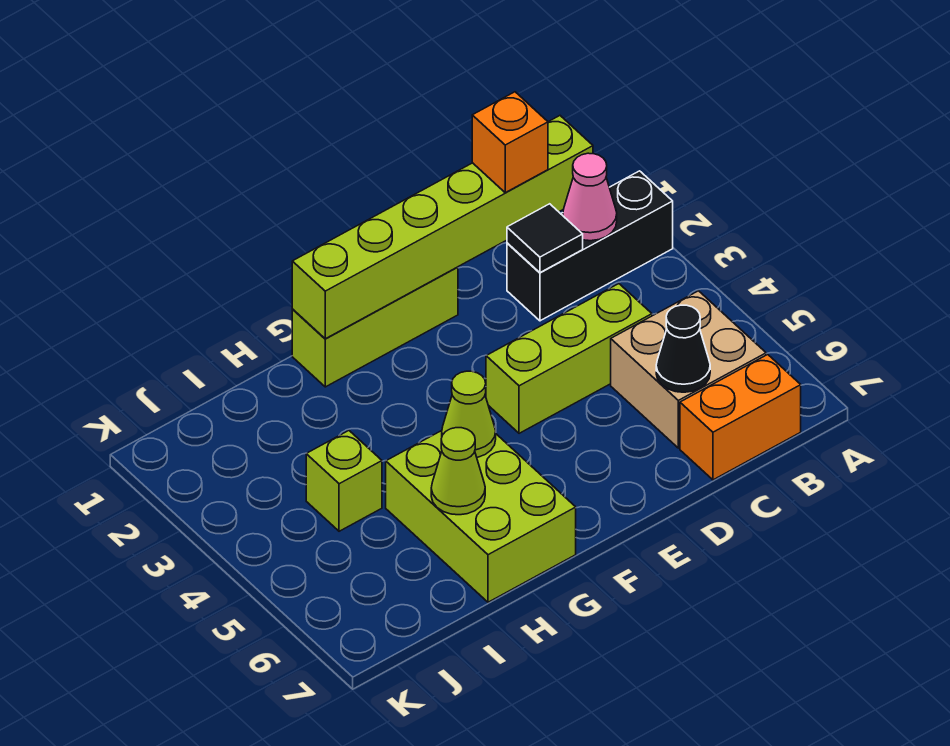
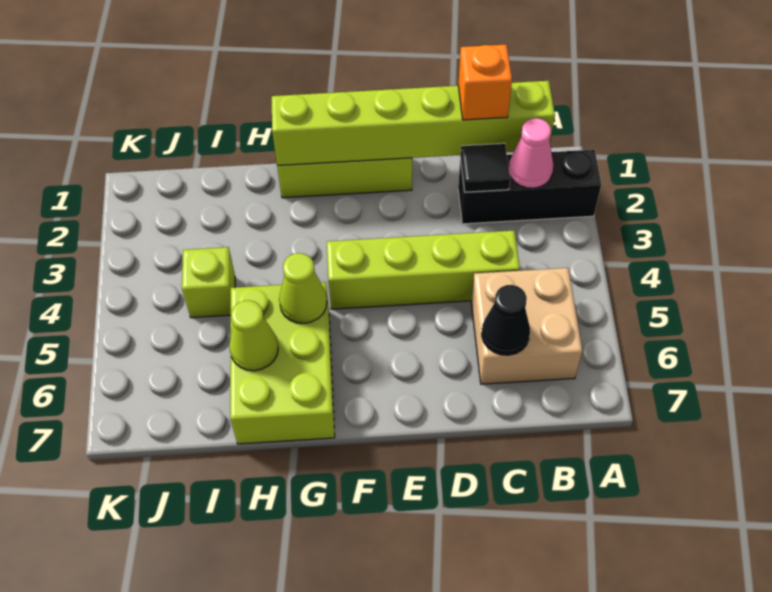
orange 1x2 brick [680,355,801,480] -> none
lime 1x3 brick [486,284,652,433] -> lime 1x4 brick [327,231,520,309]

